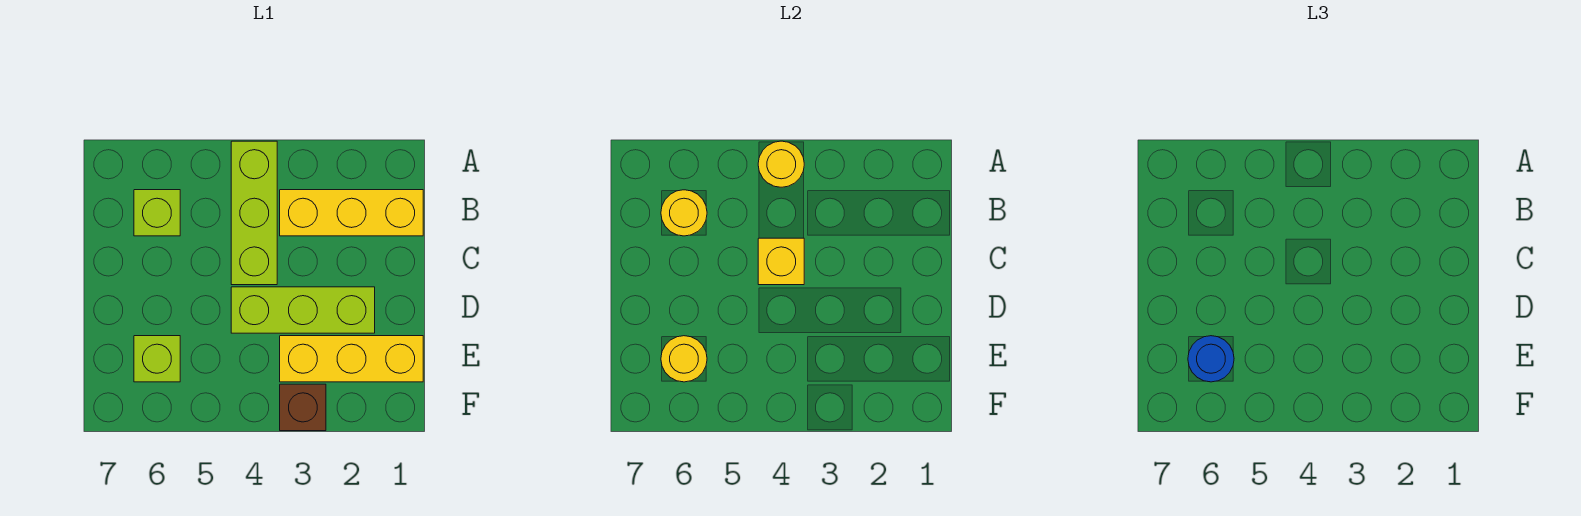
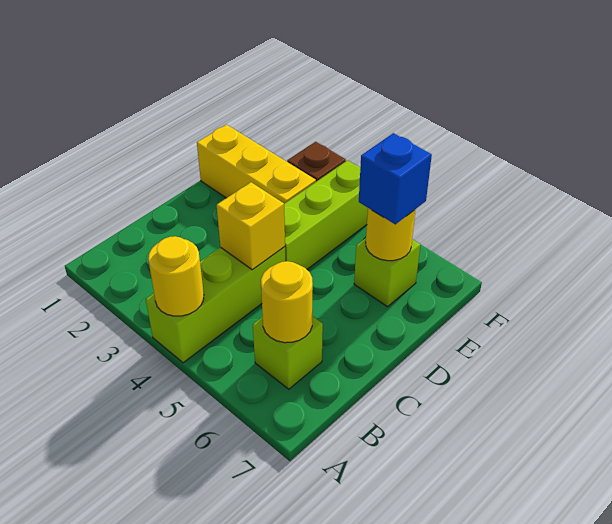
yellow 1x3 brick [280,190,423,236] -> none
lime 1x3 brick [231,287,375,333] -> lime 1x3 brick turned to [284,160,368,269]
blue 1x1 round brick [1188,336,1234,382] -> blue 1x1 brick [359,133,432,224]

